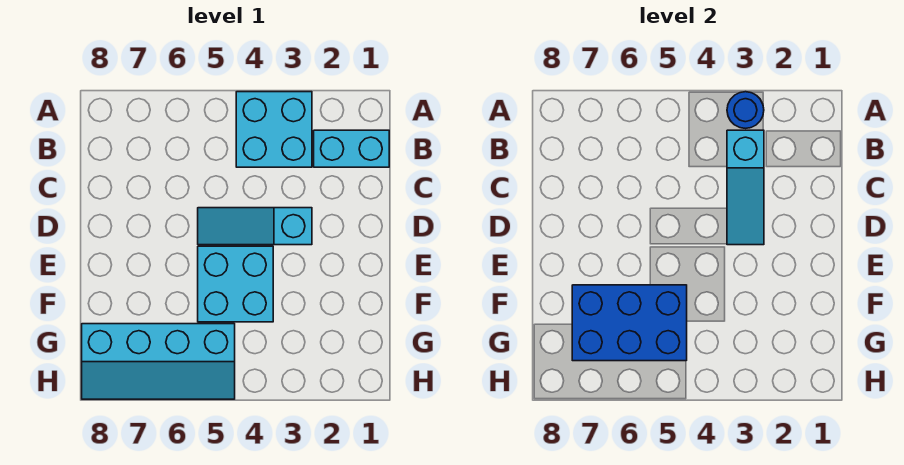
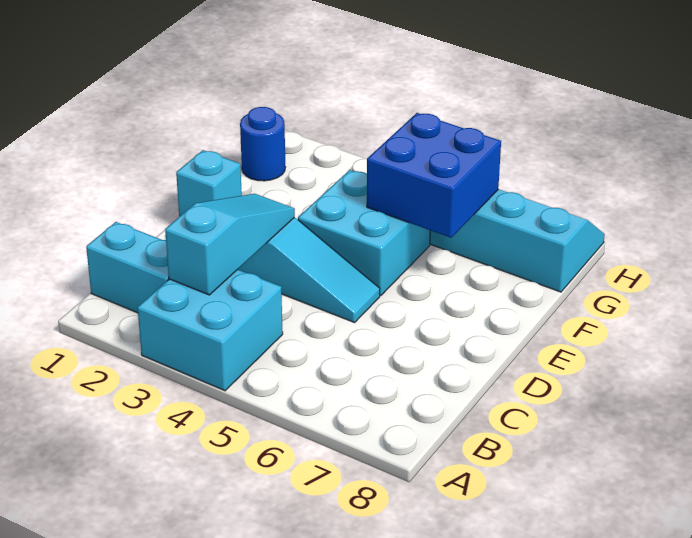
blue 1x1 round brick [727,92,764,128] -> blue 1x1 round brick moved to [240,107,286,181]
none -> cyan 1x1 brick [176,150,242,217]
blue 2x3 brick [572,285,687,361] -> blue 2x2 brick [367,113,501,238]

